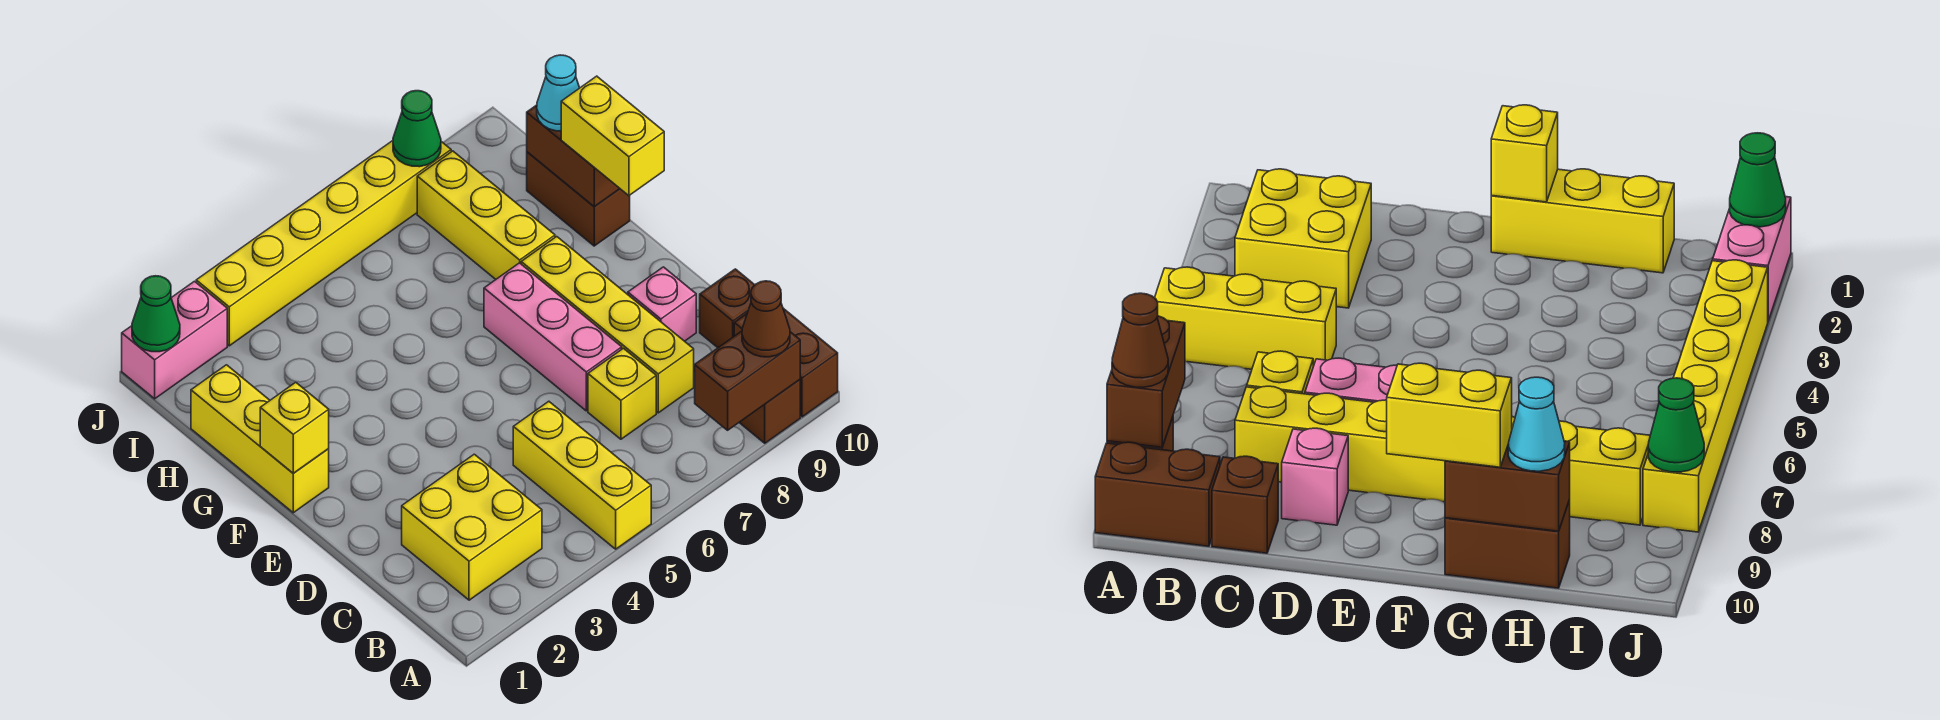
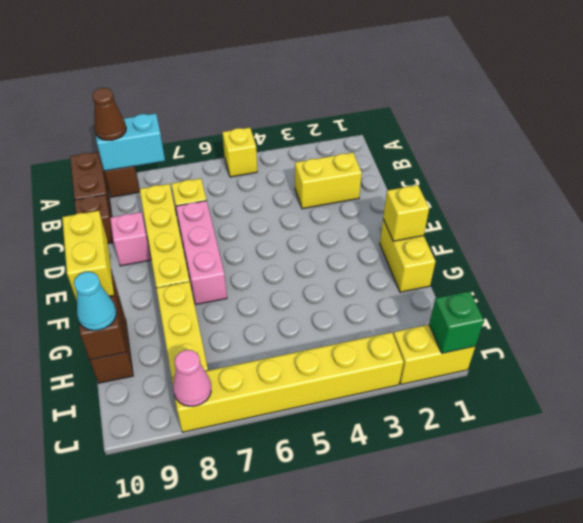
yellow 1x3 brick [513,401,651,549] -> yellow 1x1 brick [222,128,257,177]
brown 1x2 brick [695,331,800,430] -> cyan 1x2 brick [96,114,165,171]
yellow 2x2 brick [402,454,542,600] -> yellow 1x2 brick [295,153,362,209]
yellow 1x3 brick [191,365,329,513] -> yellow 1x2 brick [380,219,436,292]
pink 1x2 brick [122,281,227,399] -> yellow 1x2 brick [393,325,475,384]
green 1x1 cone [132,276,180,352] -> green 1x1 brick [429,291,484,353]
green 1x1 cone [393,91,441,167] -> pink 1x1 cone [173,350,211,406]

